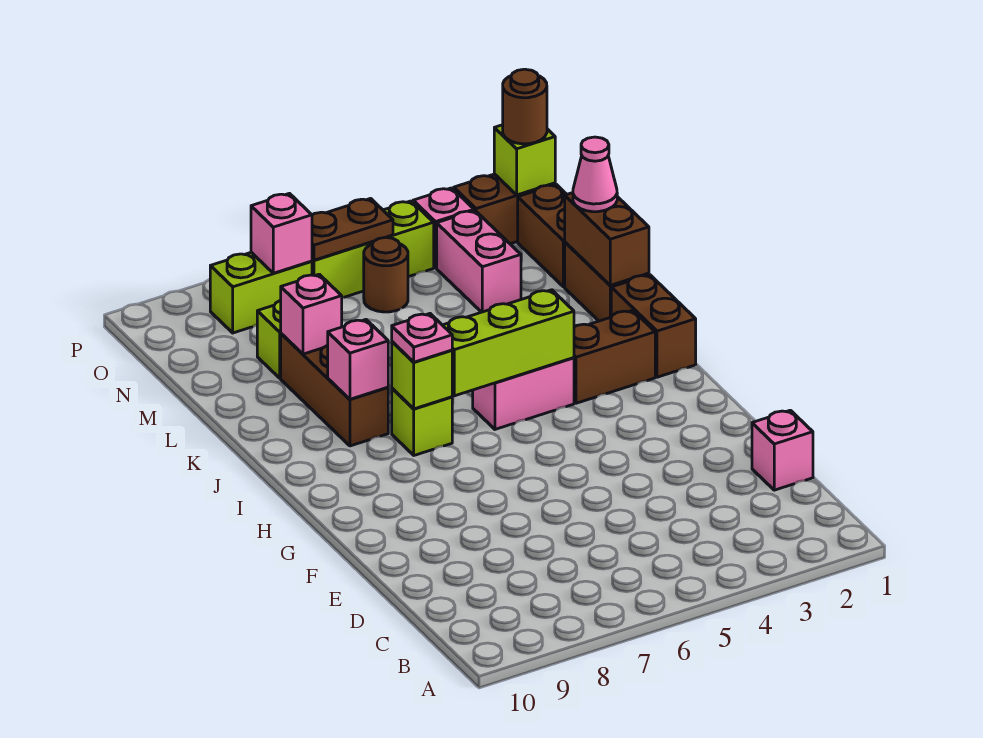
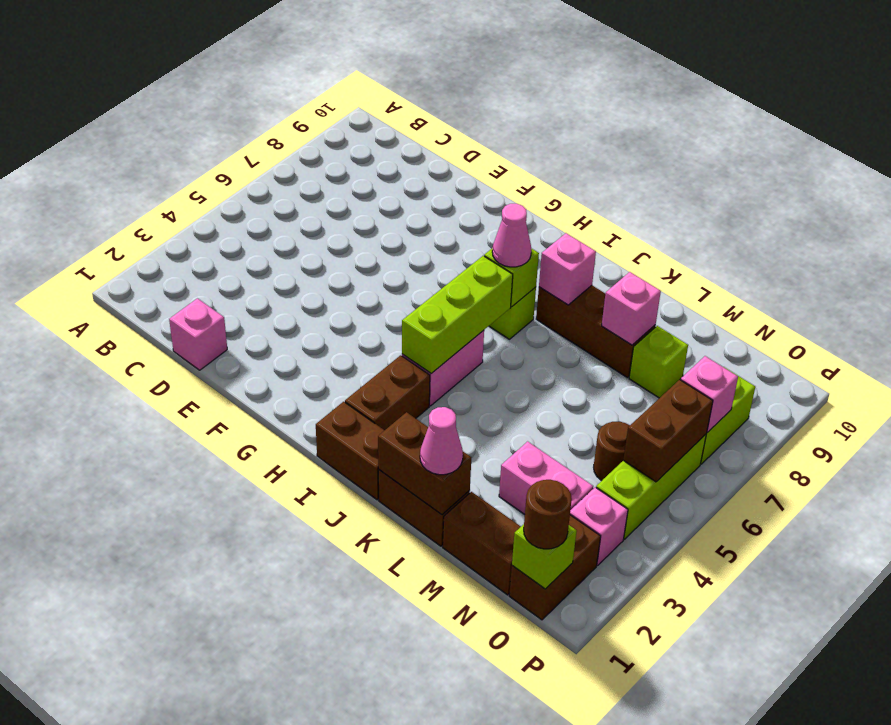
pink 1x1 plate [392,314,452,362] -> pink 1x1 cone [492,204,531,267]
brown 1x2 plate [312,199,393,260] -> brown 1x2 brick [623,380,713,482]

